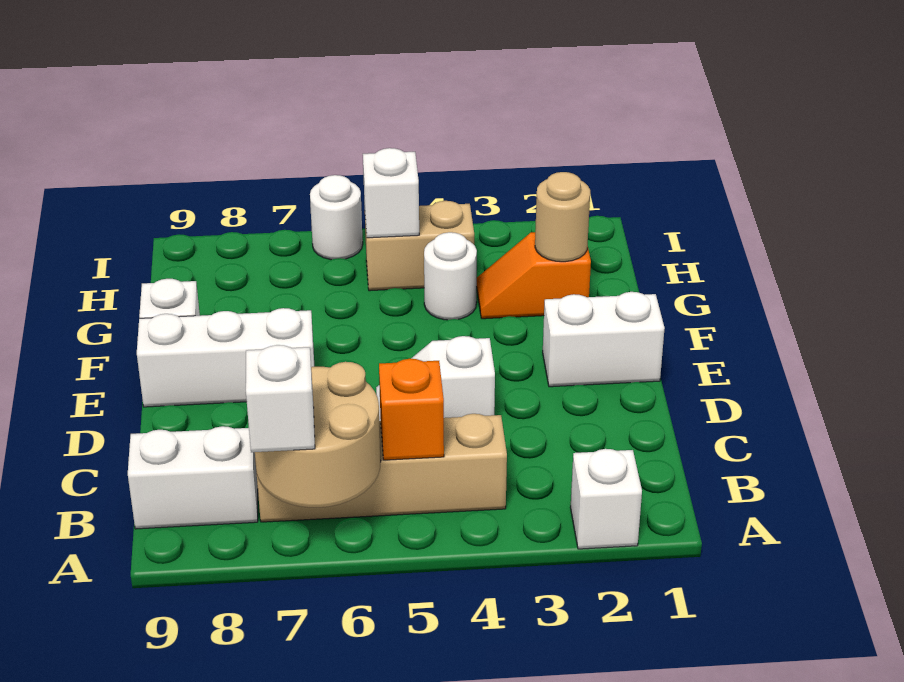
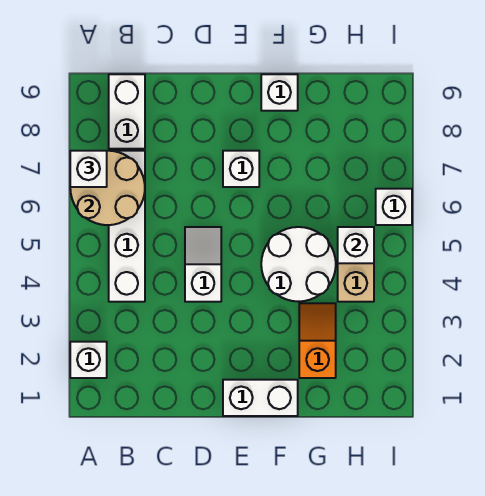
tan 1x4 brick [257,414,507,522] -> white 1x4 brick [109,151,145,302]
orange 1x1 brick [379,359,444,460] -> none
white 1x2 brick [543,292,665,387] -> white 1x2 brick turned to [223,380,298,416]
white 1x3 brick [137,308,314,407] -> white 1x1 brick [223,151,259,187]
tan 1x1 round brick [535,172,590,262] -> none
white 1x1 round brick [424,232,477,320] -> white 2x2 round brick [261,227,336,301]
white 1x1 round brick [310,175,363,260] -> white 1x1 brick [376,189,412,225]

